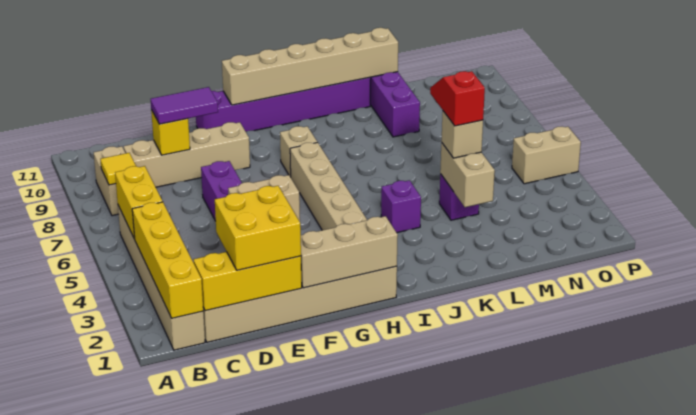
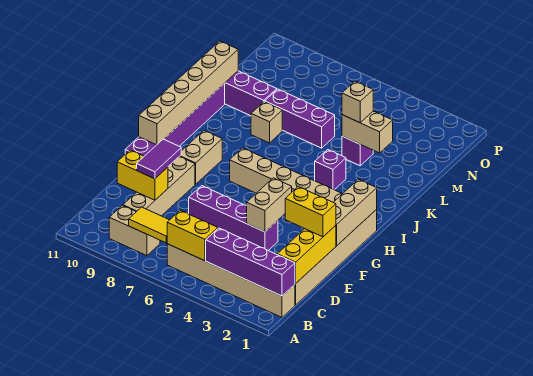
yellow 1x4 brick [132,202,203,318] -> purple 1x4 brick [206,228,295,296]
yellow 1x1 tile [100,153,136,185] -> yellow 1x2 tile [129,207,169,243]
yellow 2x2 brick [215,186,301,270] -> yellow 1x2 brick [285,187,336,237]
yellow 1x1 brick [151,110,190,155] -> yellow 1x2 brick [117,150,168,200]
tan 1x1 brick [280,126,317,177] -> tan 1x1 brick moved to [251,102,282,143]
red 1x2 slope [430,71,485,126] -> none
none -> purple 1x3 brick [265,89,335,148]
tan 1x2 brick [512,127,581,184] -> tan 1x2 brick moved to [179,130,222,184]

